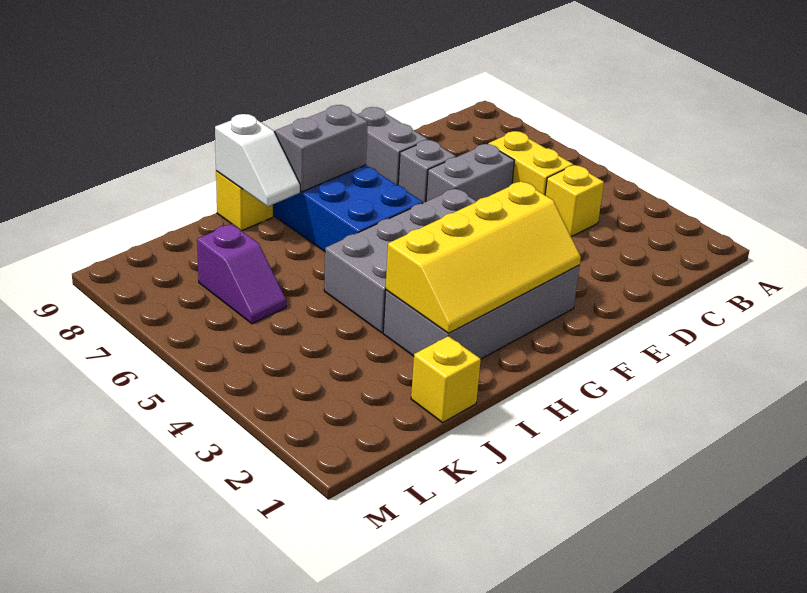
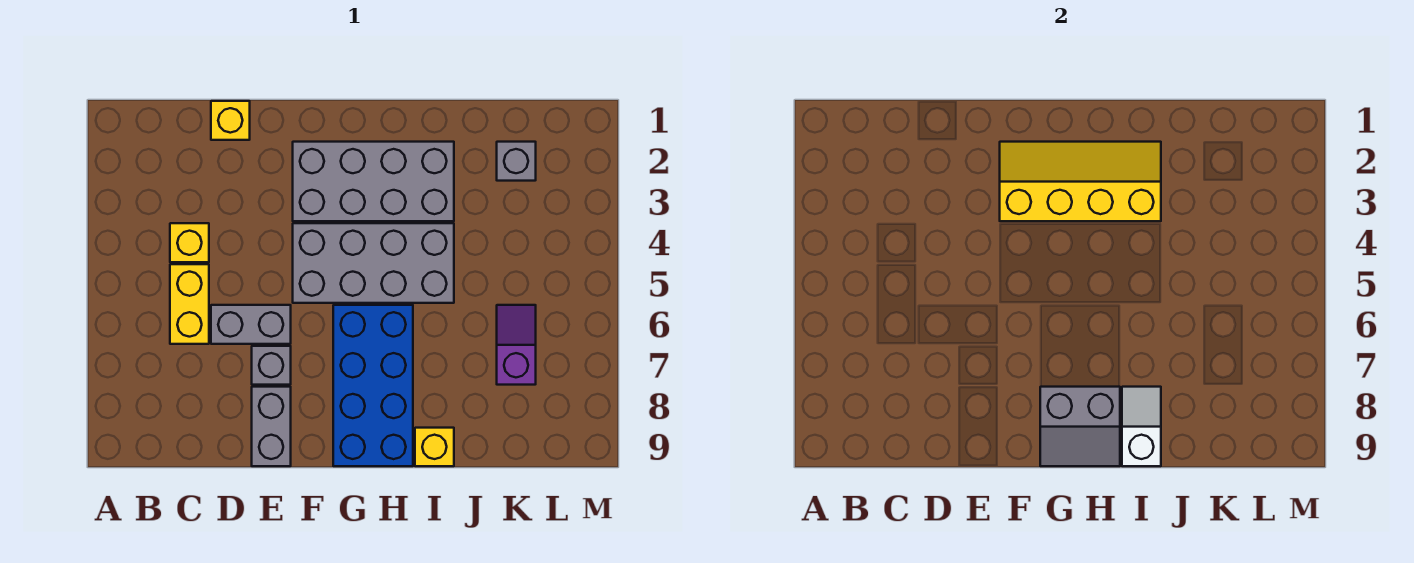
yellow 1x1 brick [411,336,481,423] -> yellow 1x1 brick moved to [211,101,250,140]
none -> grey 1x1 brick [497,142,536,181]

